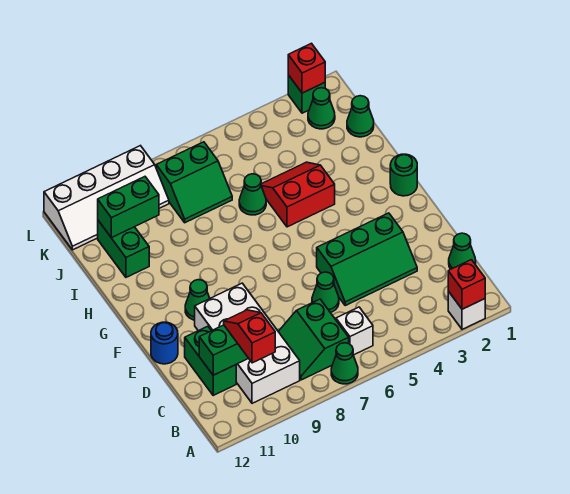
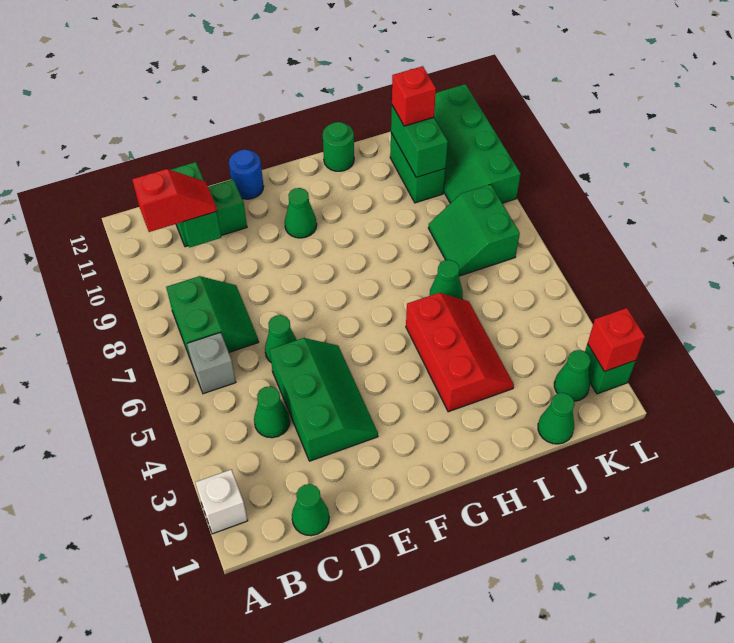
red 1x1 brick [448,260,485,309] -> red 1x1 brick moved to [392,66,436,126]
green 1x1 cone [331,343,358,384] -> green 1x1 cone moved to [254,386,290,438]
white 1x1 brick [336,307,373,355] -> grey 1x1 brick [187,332,236,394]
green 2x2 slope [278,299,349,380] -> green 2x2 slope turned to [166,276,259,363]
white 2x4 brick [195,283,300,403] -> none
green 2x3 slope [317,213,417,305] -> green 2x3 slope turned to [270,338,378,461]
green 1x1 round brick [390,154,417,196] -> green 1x1 round brick moved to [323,122,354,171]
red 2x2 slope [261,162,335,227] -> red 2x3 slope [406,293,514,412]
green 1x2 brick [98,221,149,277] -> green 1x2 brick turned to [390,133,445,203]
white 2x4 slope [44,146,169,250] -> green 2x4 slope [434,84,521,203]

